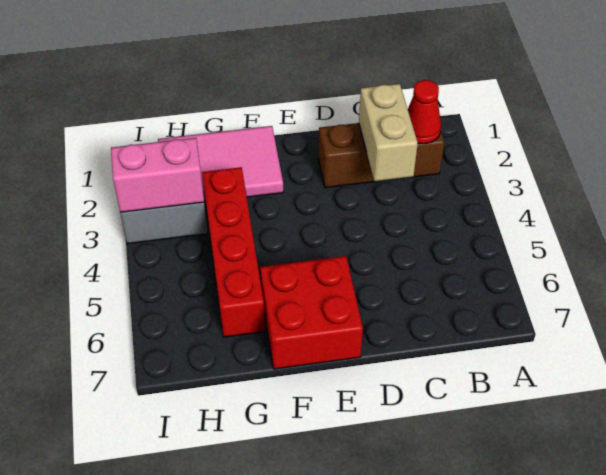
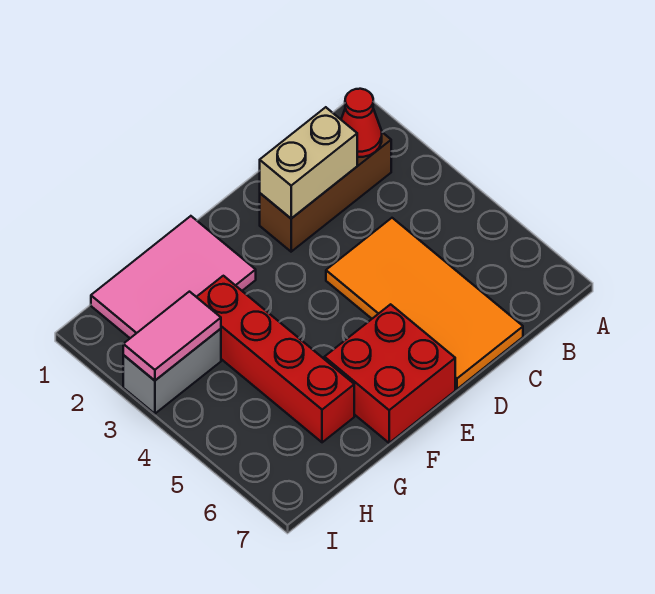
tan 1x2 brick [359,84,418,182] -> tan 1x2 brick turned to [260,107,357,218]
none -> orange 2x4 tile [326,218,523,389]
pink 1x2 brick [111,138,204,212] -> pink 1x2 tile [123,292,221,381]

